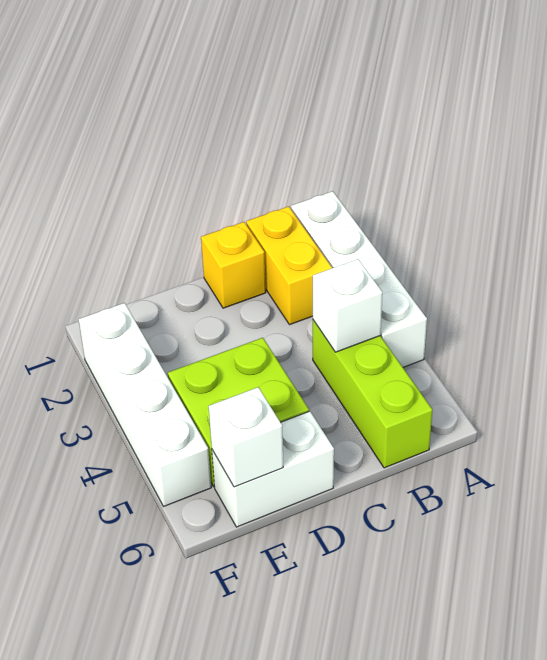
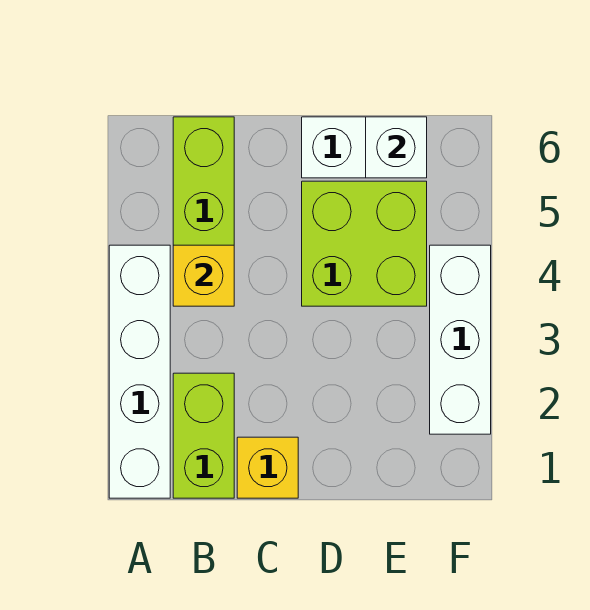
yellow 1x2 brick [246,206,332,325] -> lime 1x2 brick [173,373,234,498]
white 1x1 brick [313,259,382,352] -> yellow 1x1 brick [173,245,234,306]
white 1x4 brick [79,303,211,506] -> white 1x3 brick [430,245,491,434]

